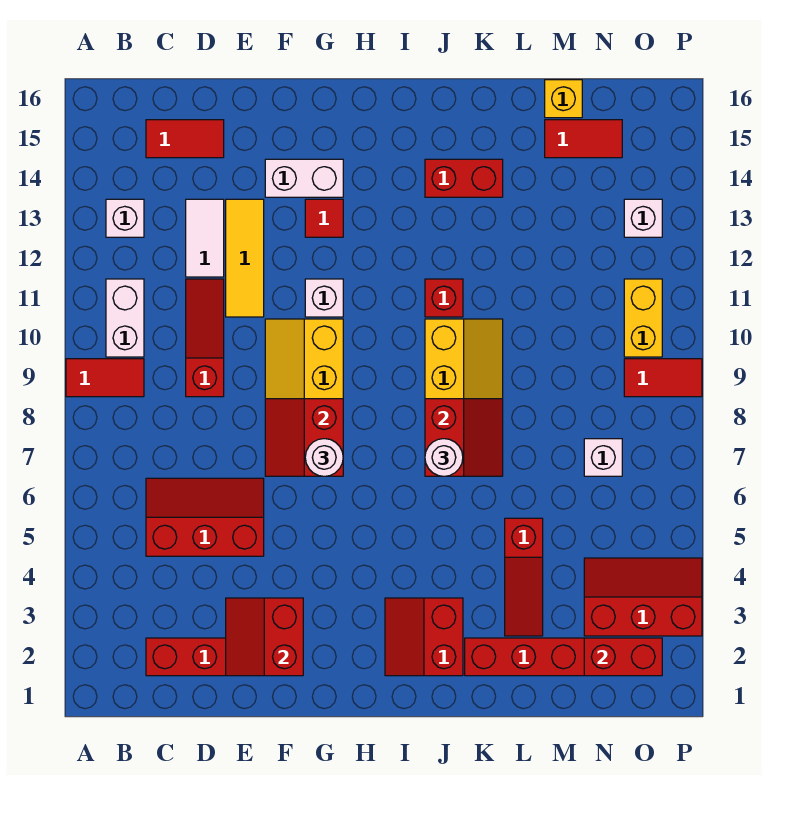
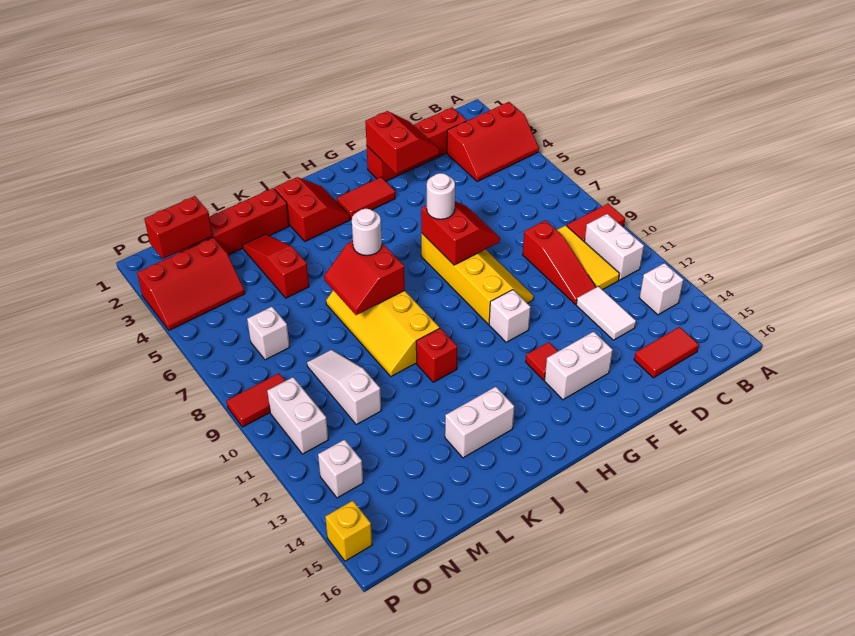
red 2x3 slope [146,478,264,556] -> red 2x3 slope moved to [447,102,539,181]
yellow 1x3 tile [226,199,264,317] -> yellow 1x3 tile moved to [557,225,619,290]
red 1x2 brick [425,159,503,197] -> white 1x2 brick [445,387,514,458]
none -> white 1x3 slope [307,350,381,425]
red 1x2 tile [545,120,622,158] -> red 1x2 tile moved to [337,177,395,219]
yellow 1x1 brick [545,80,582,118] -> yellow 1x1 brick moved to [325,501,372,561]
yellow 1x2 brick [624,279,662,357] -> white 1x2 brick [267,377,328,454]

